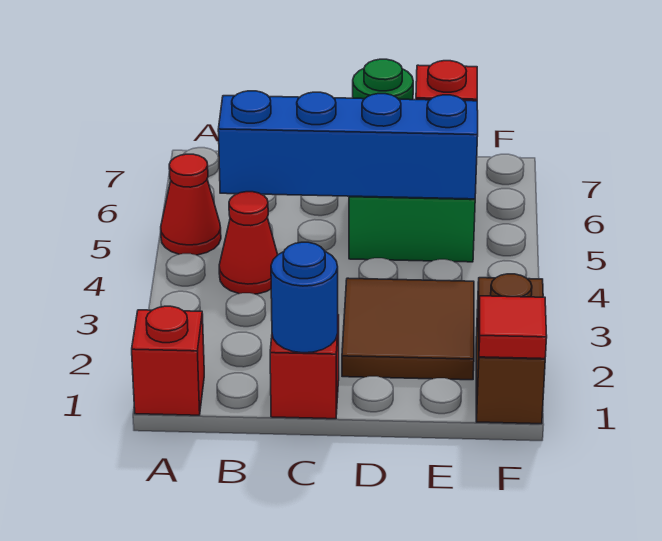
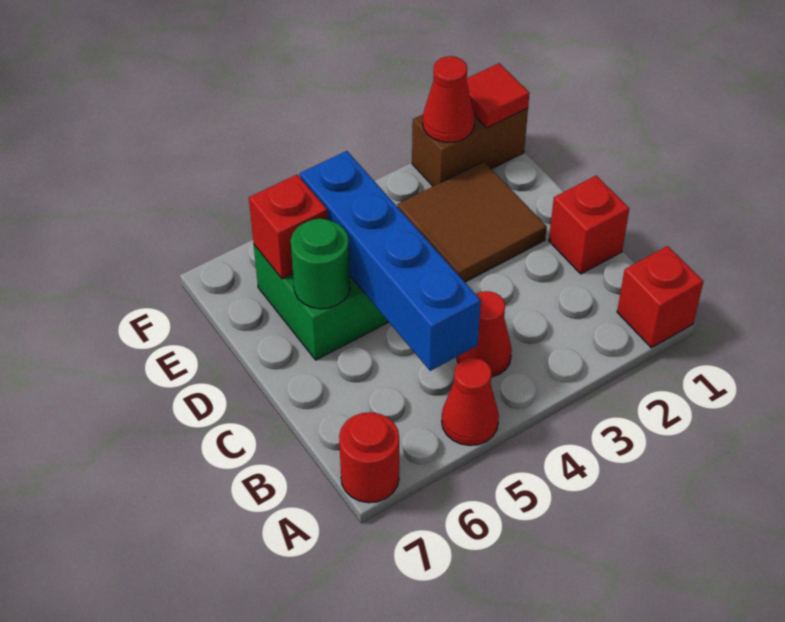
none -> red 1x1 round brick [339,412,399,503]
blue 1x1 round brick [271,242,338,353] -> none
none -> red 1x1 cone [423,56,475,142]

